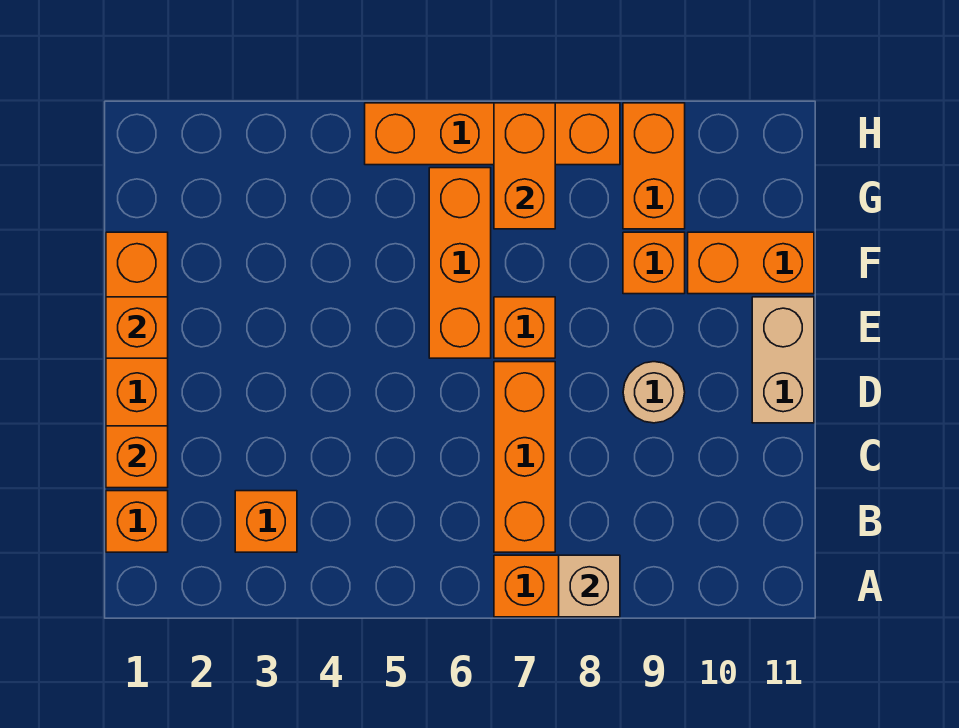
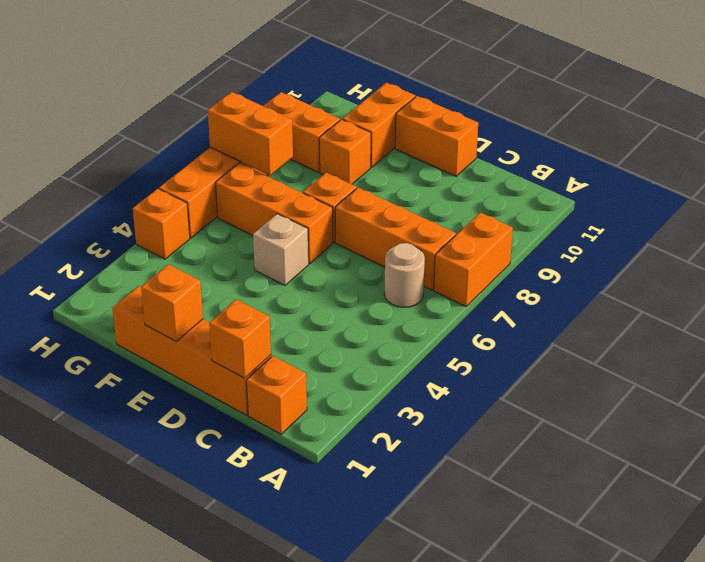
tan 1x1 brick [559,555,620,617] -> tan 1x1 brick moved to [253,214,309,285]
orange 1x1 brick [235,491,297,552] -> orange 1x1 brick moved to [133,189,190,259]
tan 1x1 round brick [623,362,685,423] -> tan 1x1 round brick moved to [384,243,425,307]
tan 1x2 brick [752,297,814,423] -> orange 1x2 brick [395,96,478,176]

